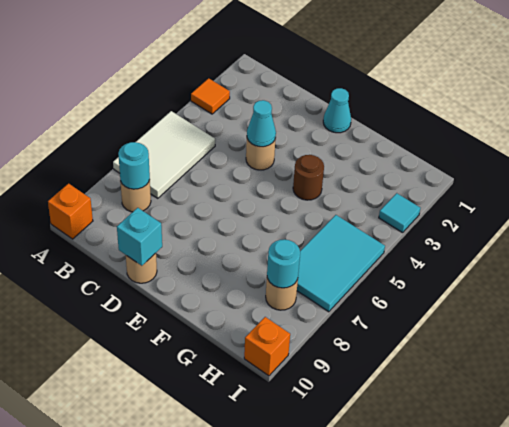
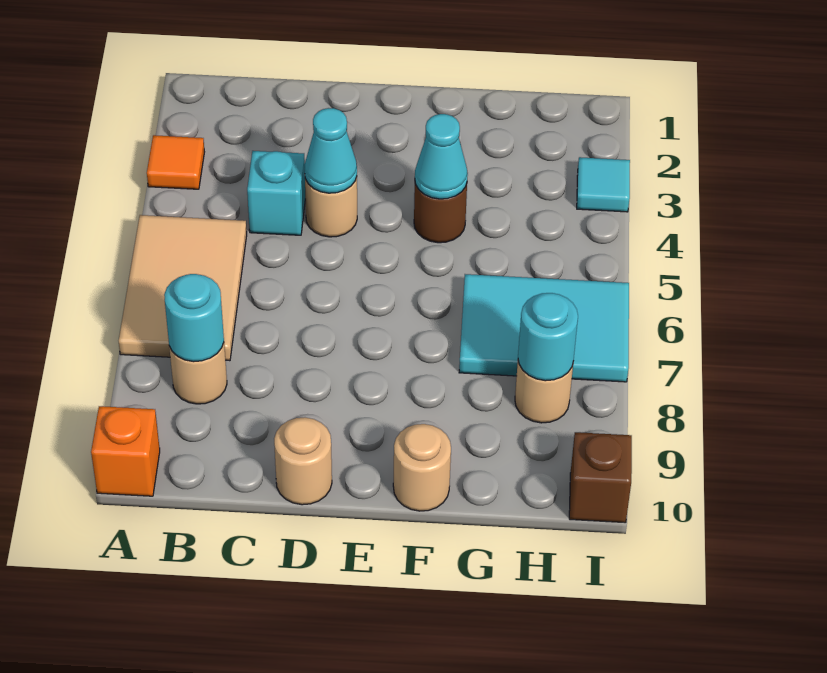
white 2x3 tile [113,111,215,198] -> tan 2x3 tile [119,215,247,361]
cyan 1x1 brick [117,208,162,266] -> cyan 1x1 brick moved to [247,151,305,235]
cyan 1x1 cone [323,88,351,133] -> cyan 1x1 cone moved to [415,114,468,199]
none -> tan 1x1 round brick [393,424,451,511]
cyan 2x3 tile [297,215,385,312] -> cyan 2x3 tile turned to [459,274,629,382]
orange 1x1 brick [244,317,290,376] -> brown 1x1 brick [569,432,632,523]

